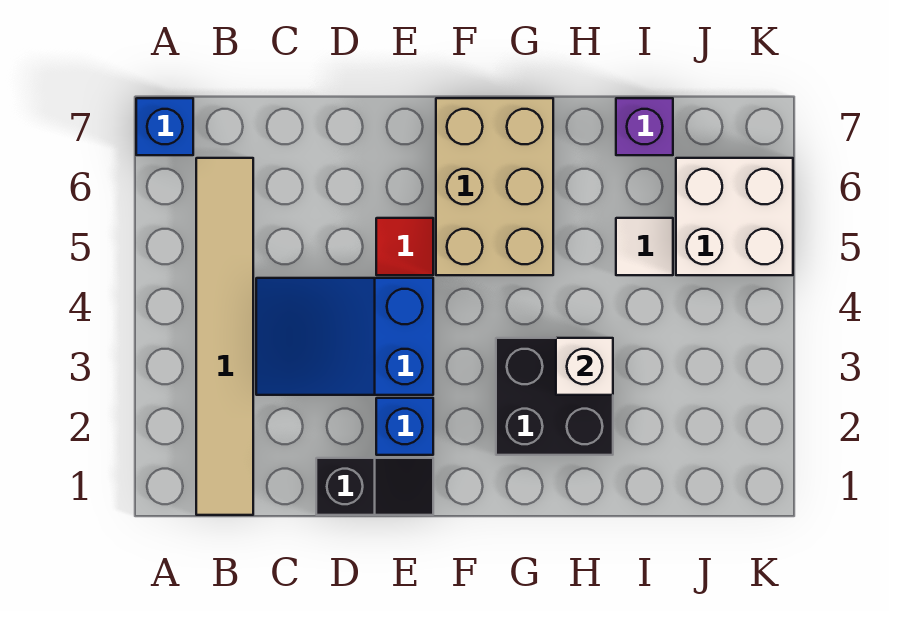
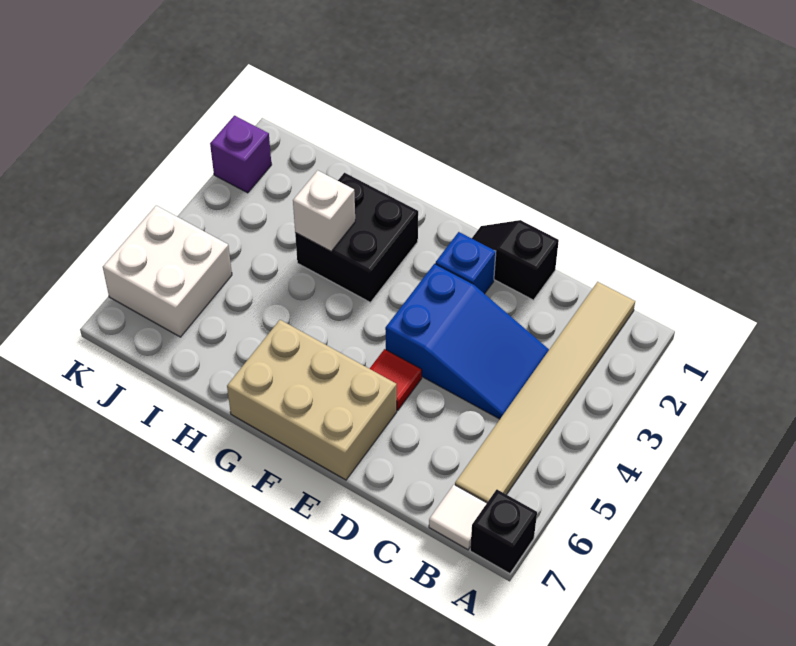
blue 1x1 brick [136,98,193,155] -> black 1x1 brick [470,490,537,574]
tan 2x3 brick [436,98,553,275] -> tan 2x3 brick turned to [227,320,397,480]
white 1x1 tile [616,218,673,275] -> white 1x1 tile moved to [429,485,487,550]
purple 1x1 brick [616,98,673,155] -> purple 1x1 brick moved to [210,116,272,193]

